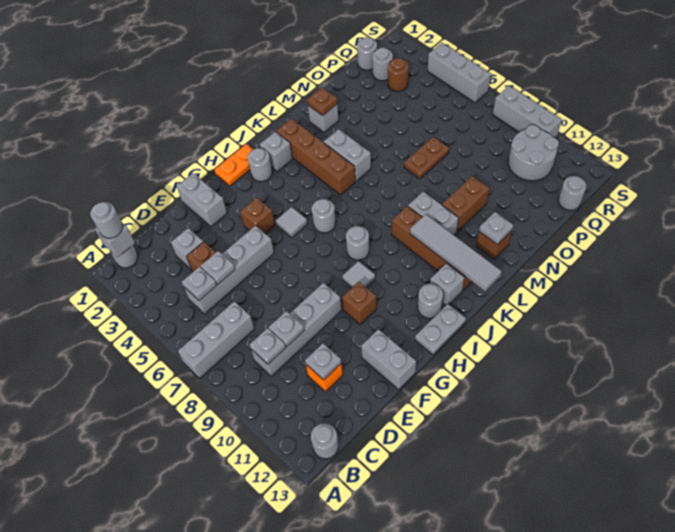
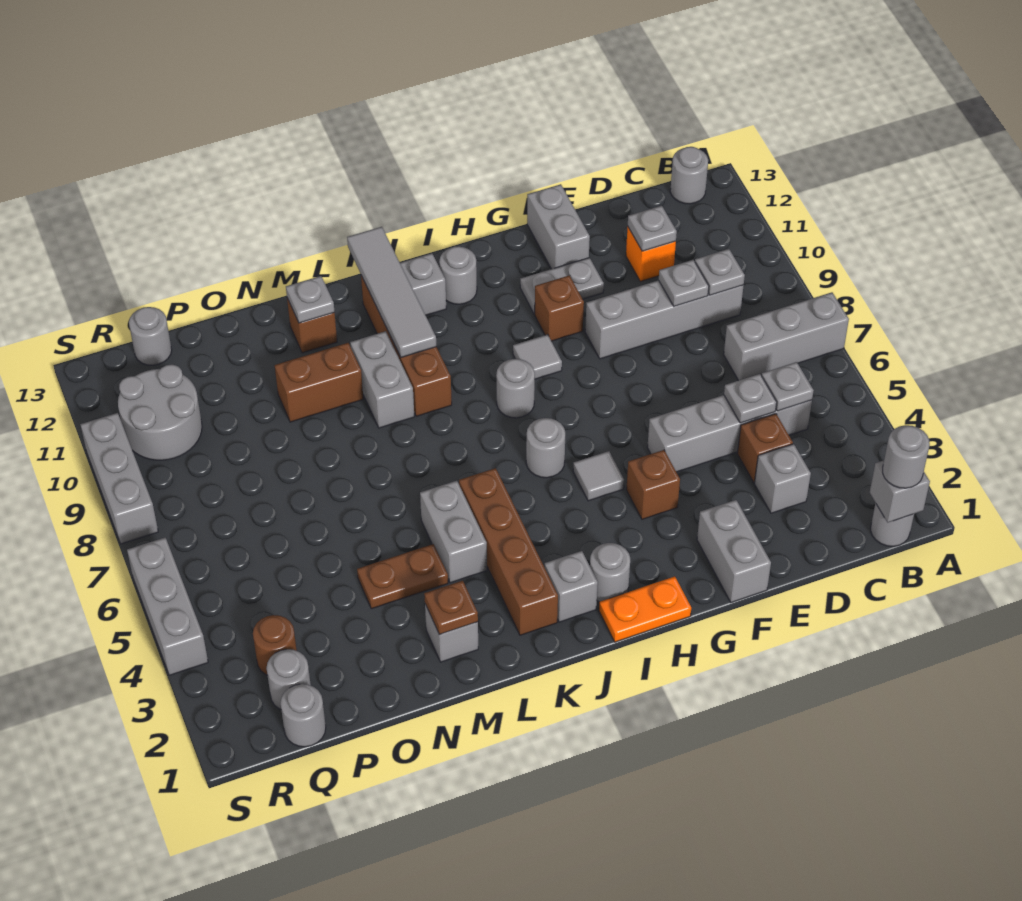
grey 1x2 plate [415,304,466,355] -> grey 1x2 plate moved to [520,258,604,314]
brown 1x2 plate [404,137,449,179] -> brown 1x2 plate moved to [357,544,448,609]

